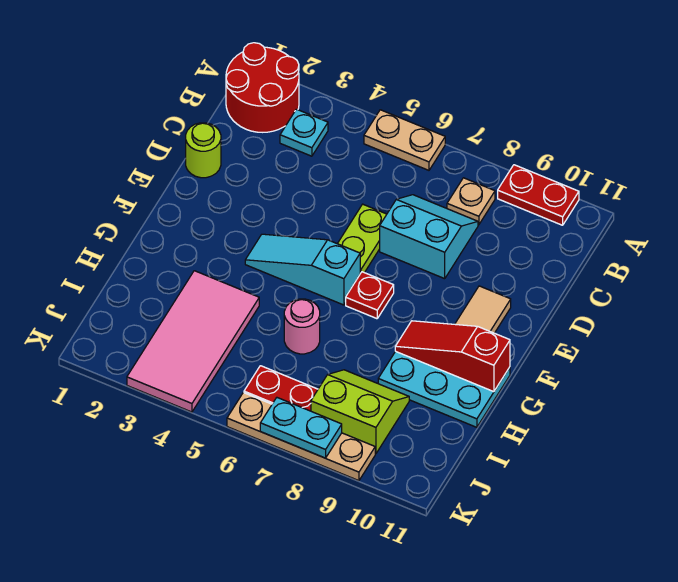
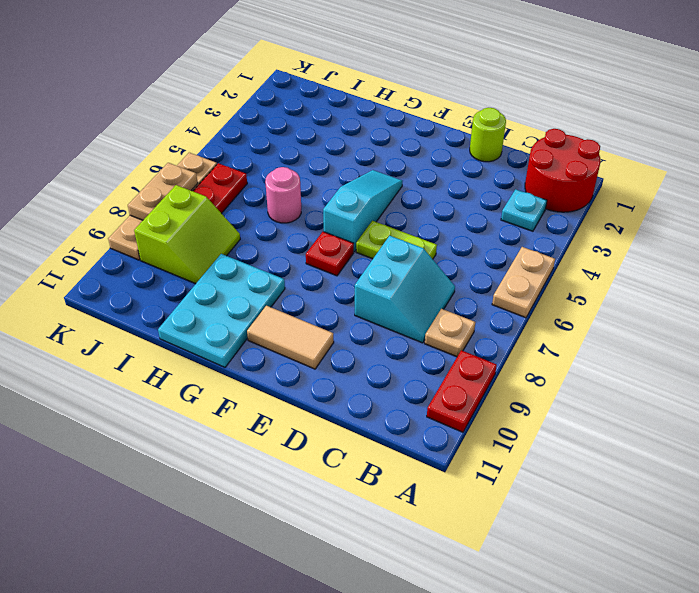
red 1x3 slope [395,321,510,392] -> none
pink 2x4 tile [127,271,259,412] -> none
cyan 1x2 plate [260,398,342,458] -> tan 1x2 plate [128,163,198,220]

